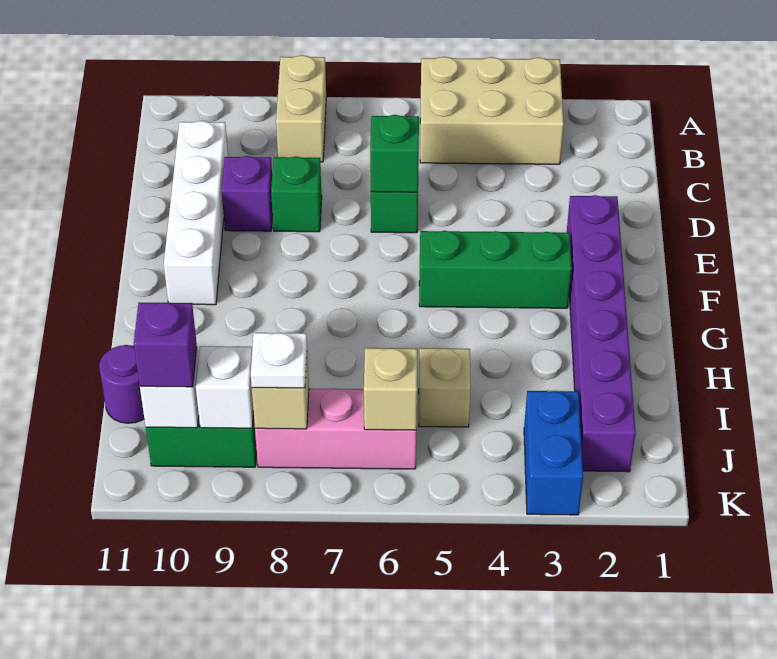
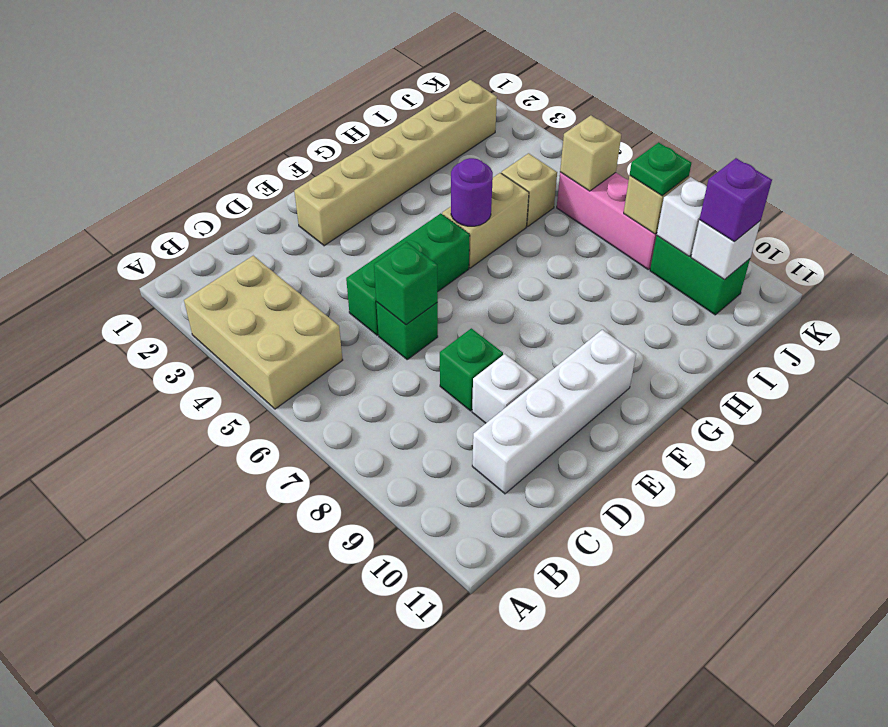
tan 1x2 brick [276,55,326,162] -> tan 1x2 brick moved to [442,173,529,268]
purple 1x1 brick [222,156,273,231] -> white 1x1 brick [472,354,537,423]
purple 1x6 brick [567,195,636,472] -> tan 1x6 brick [294,80,497,246]
green 1x3 brick [419,231,572,308] -> green 1x3 brick turned to [346,213,470,335]
purple 1x1 round brick [99,345,144,423] -> purple 1x1 round brick moved to [451,158,493,226]
blue 1x2 brick [524,391,583,515] -> none
white 1x1 plate [251,333,307,388] -> green 1x1 plate [630,142,691,196]

